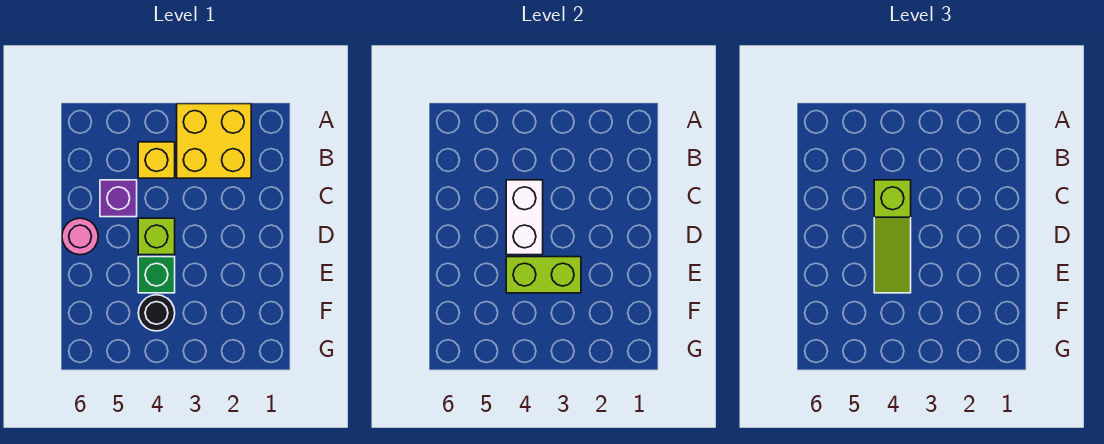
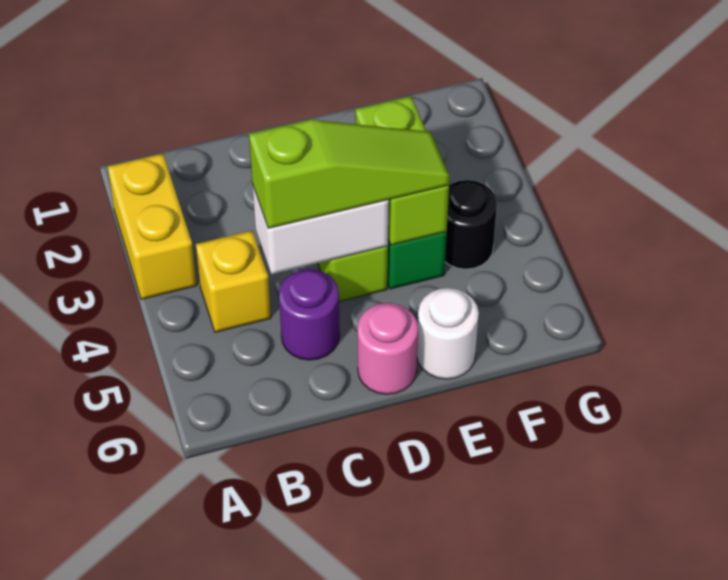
yellow 2x2 brick [177,104,251,178] -> yellow 1x2 brick [108,154,197,299]
purple 1x1 brick [100,180,137,217] -> purple 1x1 round brick [279,269,340,360]
none -> white 1x1 round brick [417,288,479,379]

